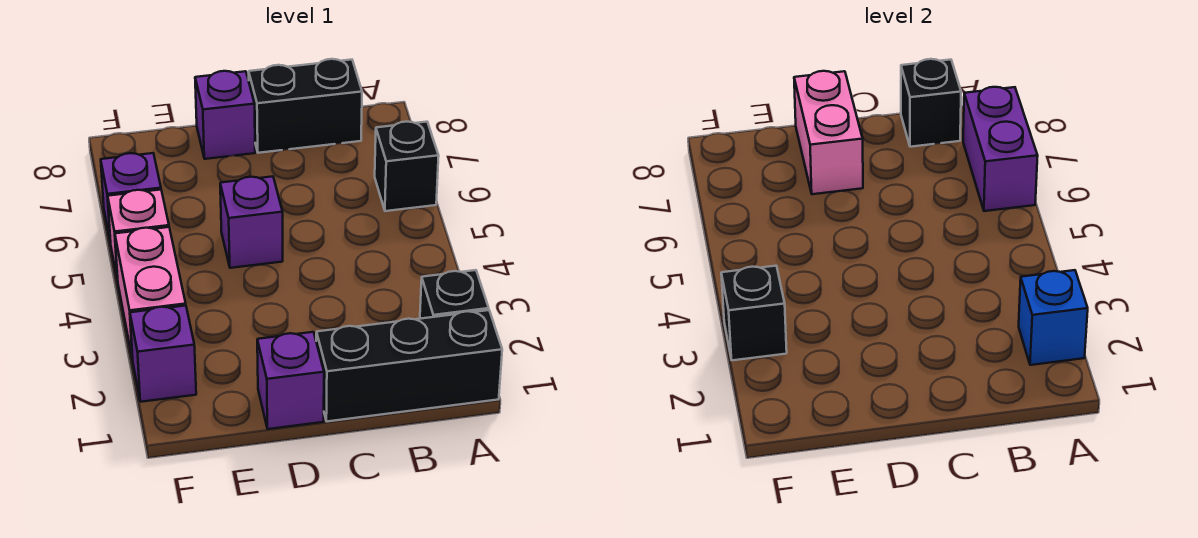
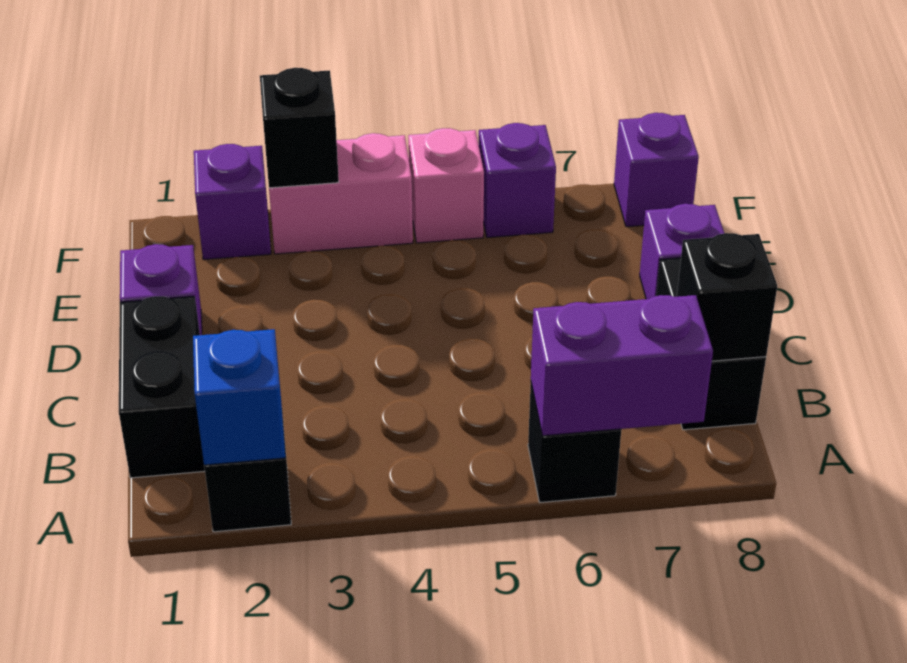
black 1x3 brick [316,310,502,421] -> black 1x2 brick [119,296,205,478]
purple 1x1 brick [220,177,283,268] -> purple 1x1 brick moved to [614,113,699,227]
pink 1x2 brick [794,71,863,194] -> none

